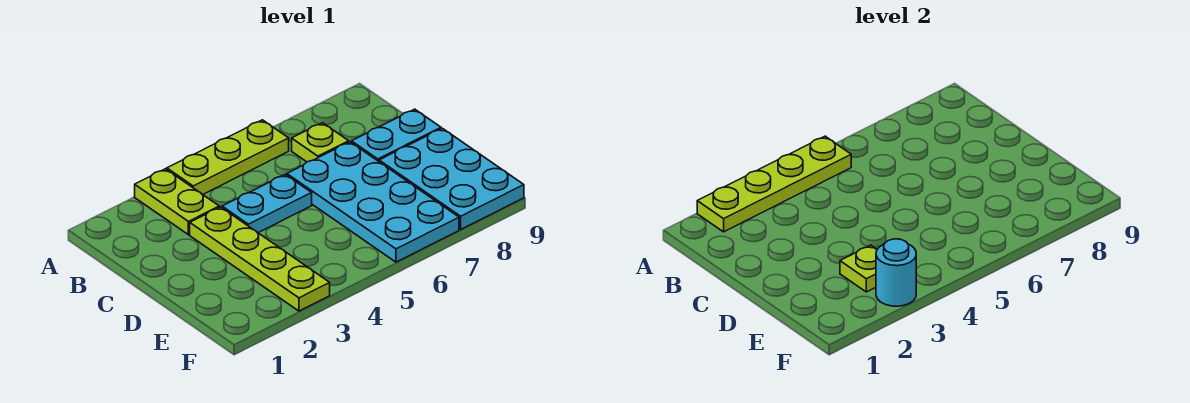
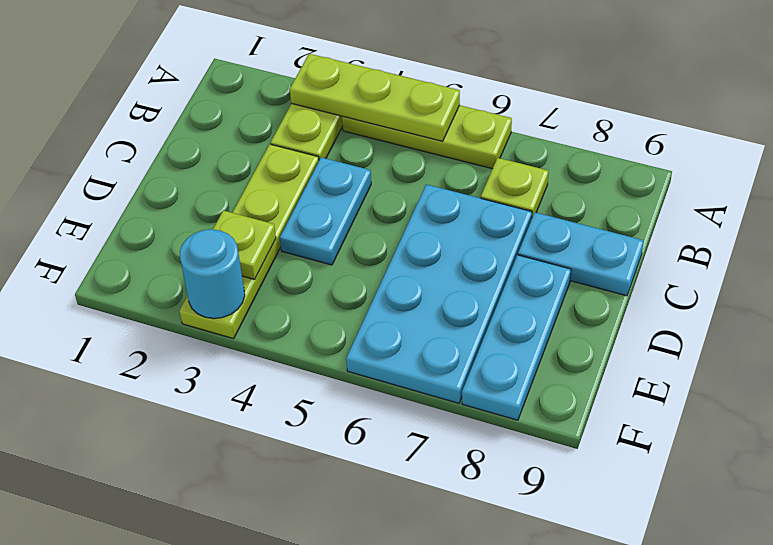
lime 1x4 plate [697,136,851,232] -> lime 1x3 plate [290,54,460,141]
cyan 1x2 plate [222,174,312,233] -> cyan 1x2 plate turned to [280,157,371,265]
cyan 2x3 plate [379,128,524,229] -> cyan 1x3 plate [462,255,571,420]

